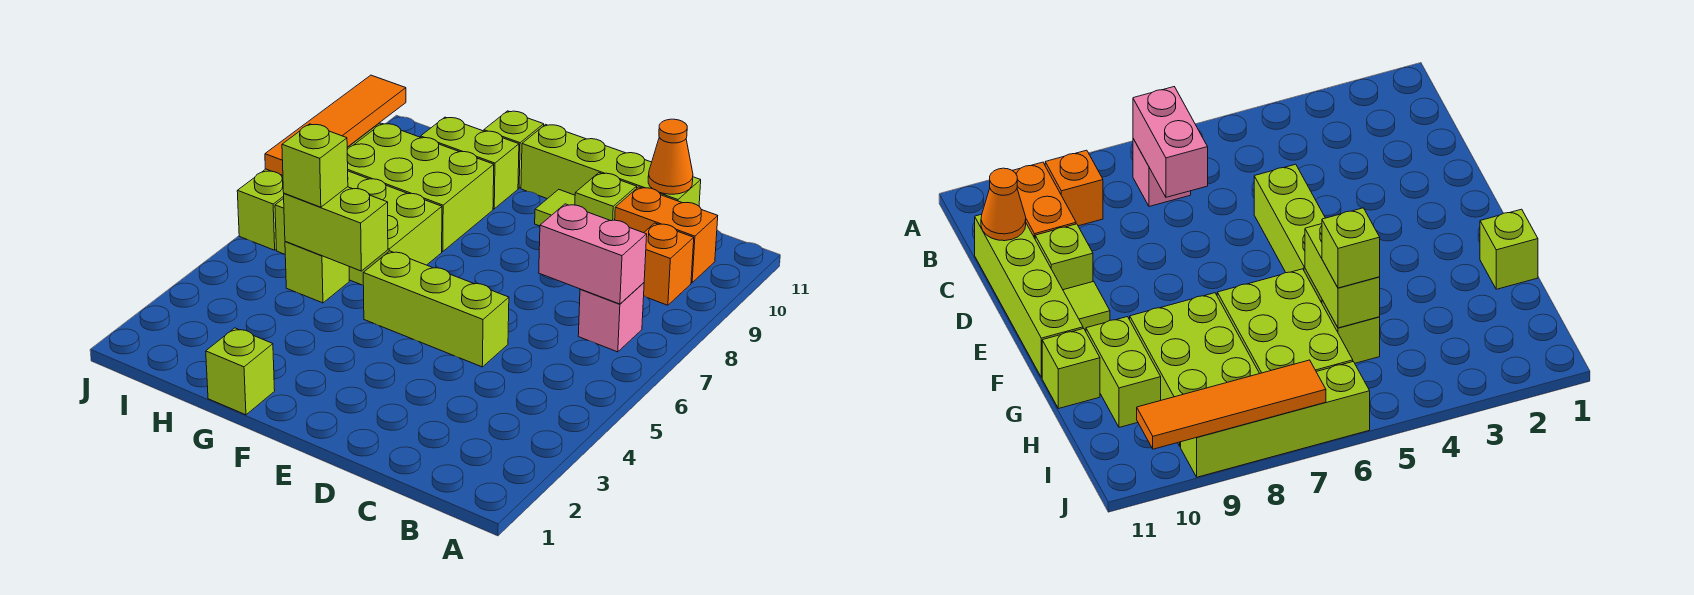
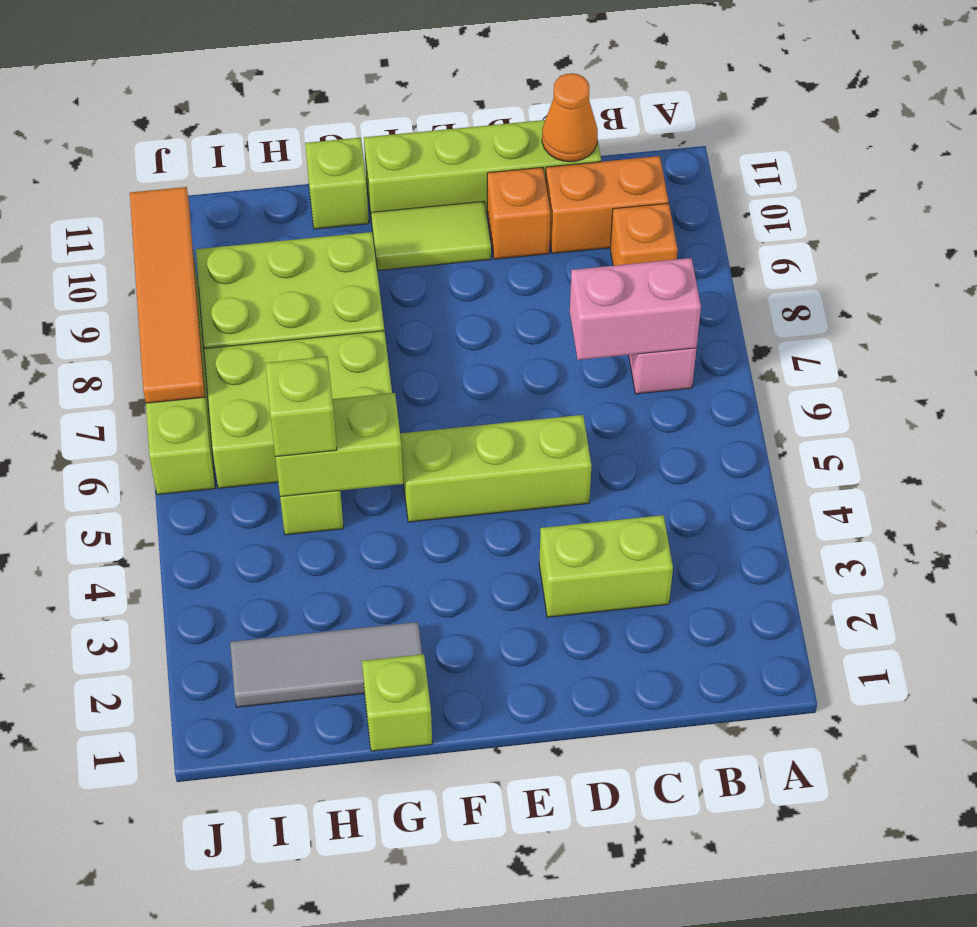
lime 1x1 brick [575,173,637,221] -> orange 1x1 brick [487,167,550,259]
lime 1x1 tile [535,189,575,226] -> lime 1x2 tile [371,201,491,271]
none -> grey 1x3 tile [230,622,422,707]
lime 1x2 brick [421,117,519,209] -> lime 1x2 brick moved to [539,515,673,617]

